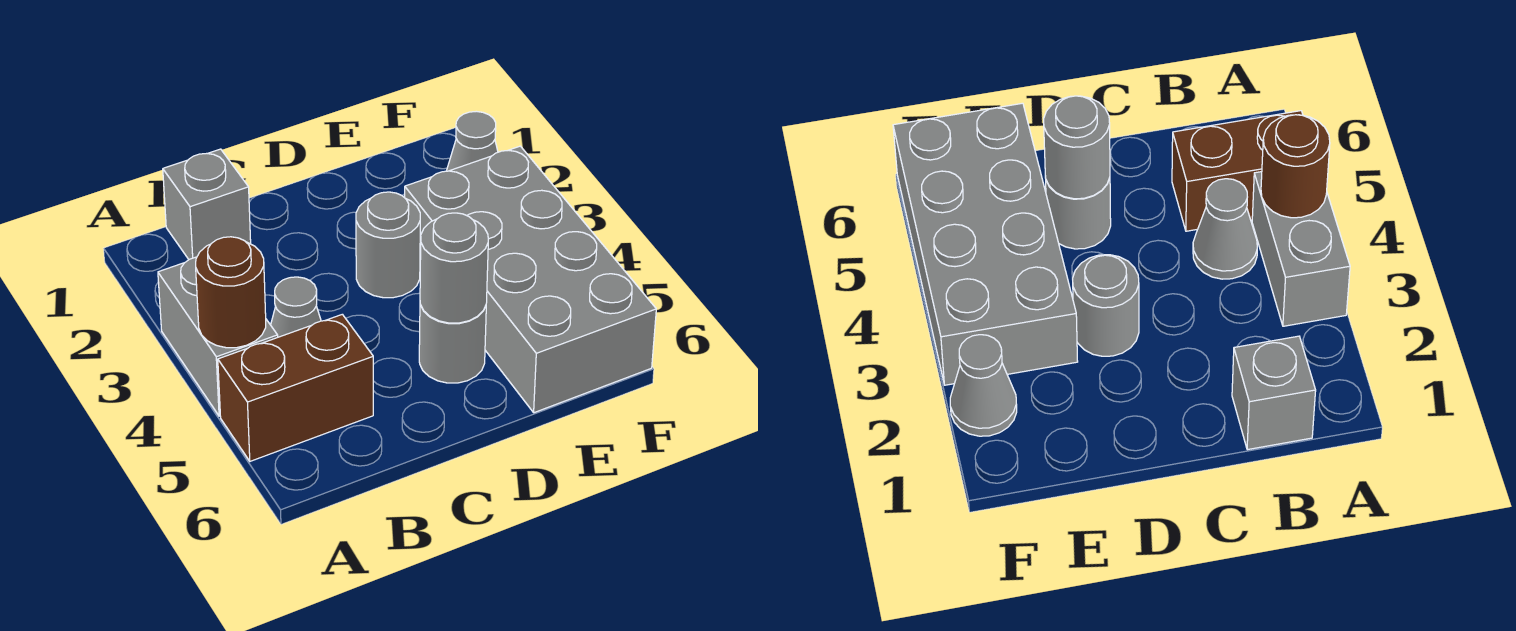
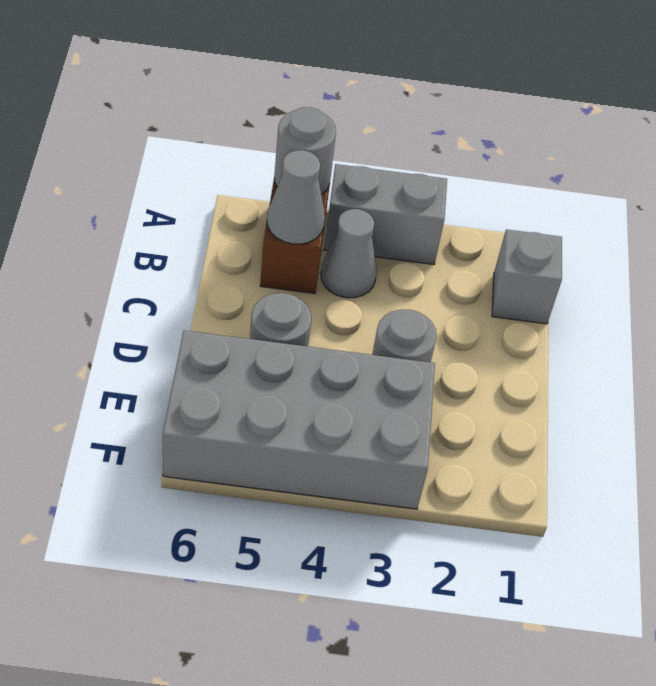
brown 1x1 round brick [196,237,266,348] -> none
grey 1x1 round brick [420,213,488,323] -> grey 1x1 round brick moved to [274,107,336,195]
grey 1x1 cone [447,111,498,171] -> grey 1x1 cone moved to [267,150,325,244]

